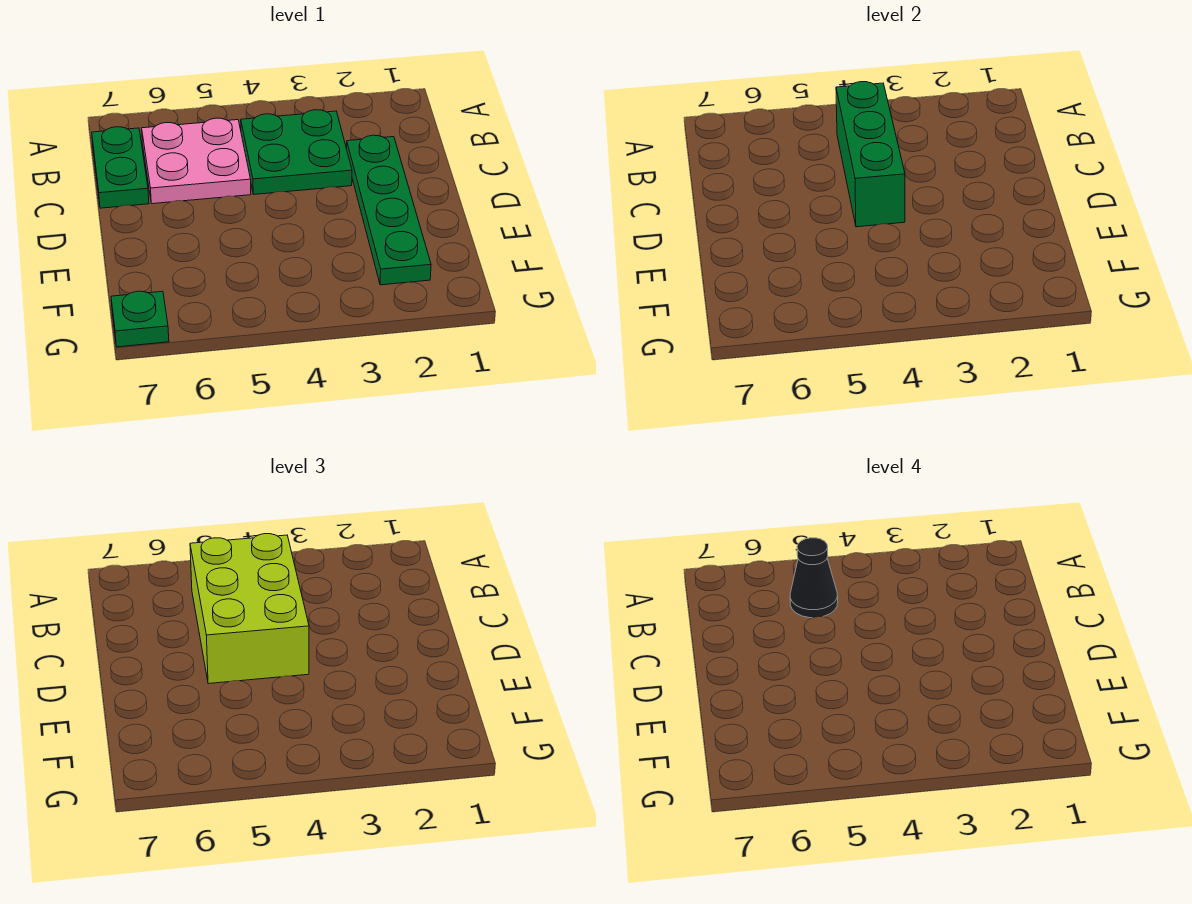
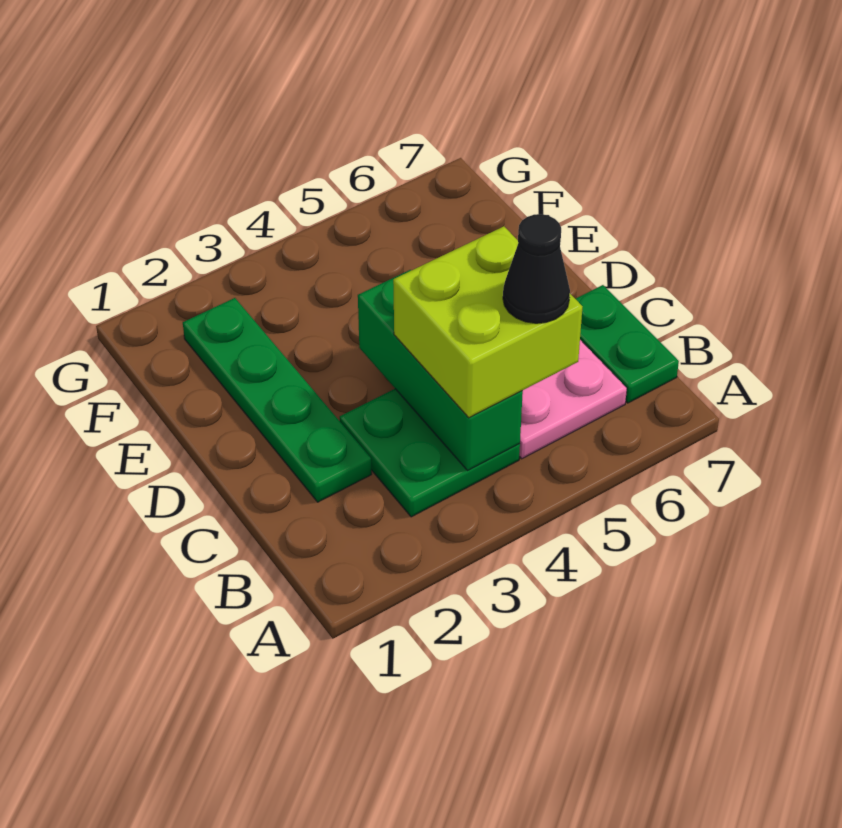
lime 2x3 brick [190,534,309,684] -> lime 2x2 brick [393,226,583,418]
green 1x1 plate [111,291,169,347] -> none

